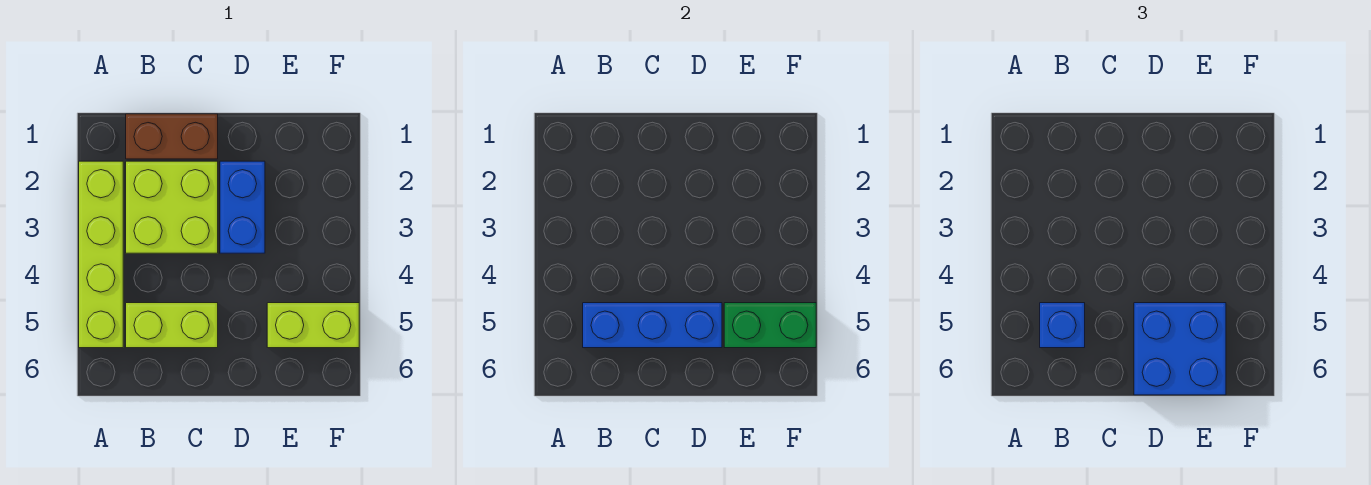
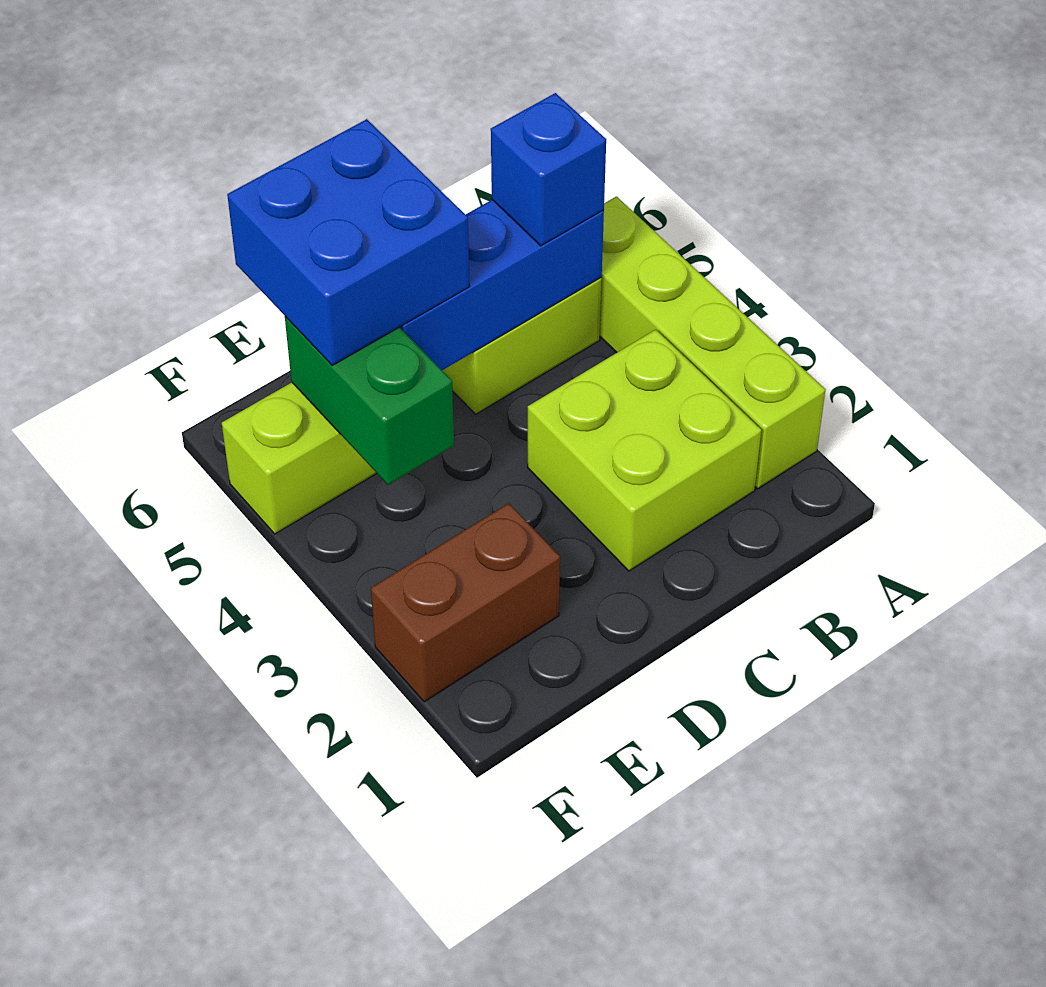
brown 1x2 brick [126,114,218,159] -> brown 1x2 brick moved to [371,503,560,702]
blue 1x2 brick [220,161,265,253] -> none
green 1x2 brick [724,303,816,348] -> green 1x2 brick turned to [285,316,454,485]

